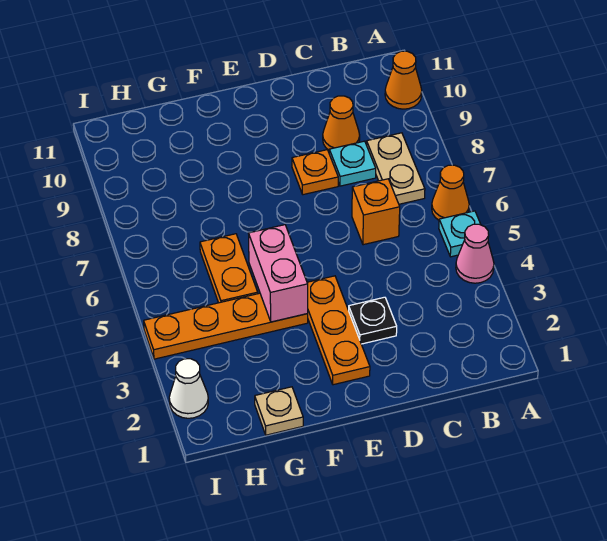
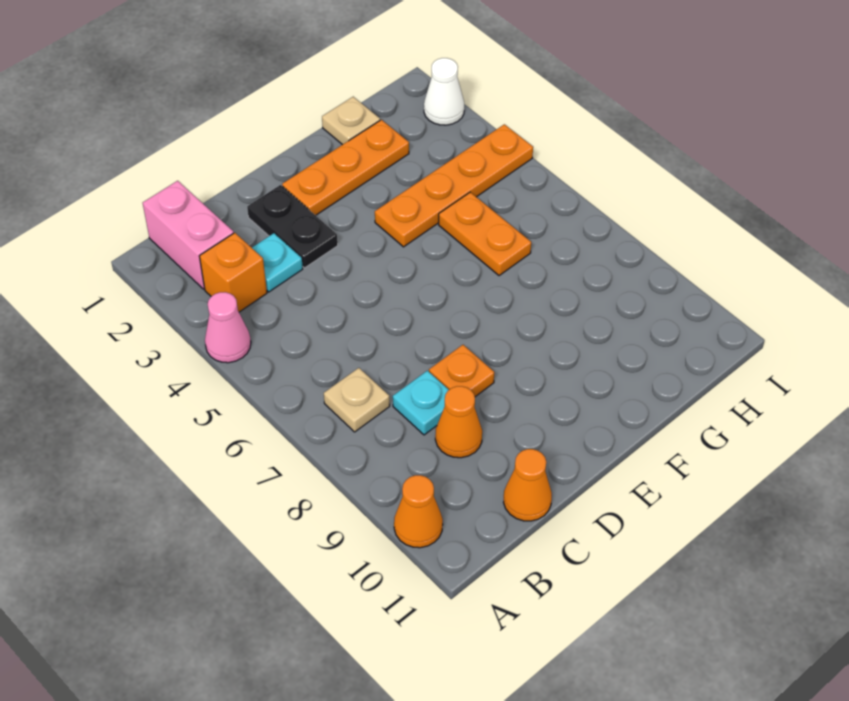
cyan 1x1 plate [439,211,481,257] -> cyan 1x1 plate moved to [252,233,303,292]
orange 1x1 cone [432,165,469,220] -> orange 1x1 cone moved to [504,449,552,521]
tan 1x2 plate [367,133,425,204] -> tan 1x1 plate [324,368,390,432]
orange 1x1 brick [352,179,400,245] -> orange 1x1 brick moved to [199,233,267,312]
black 1x1 plate [349,297,397,344] -> black 1x2 plate [247,185,338,268]
orange 1x3 plate [307,276,370,385] -> orange 1x3 plate turned to [282,120,409,215]
pink 1x2 brick [248,225,308,322] -> pink 1x2 brick moved to [143,181,234,289]

